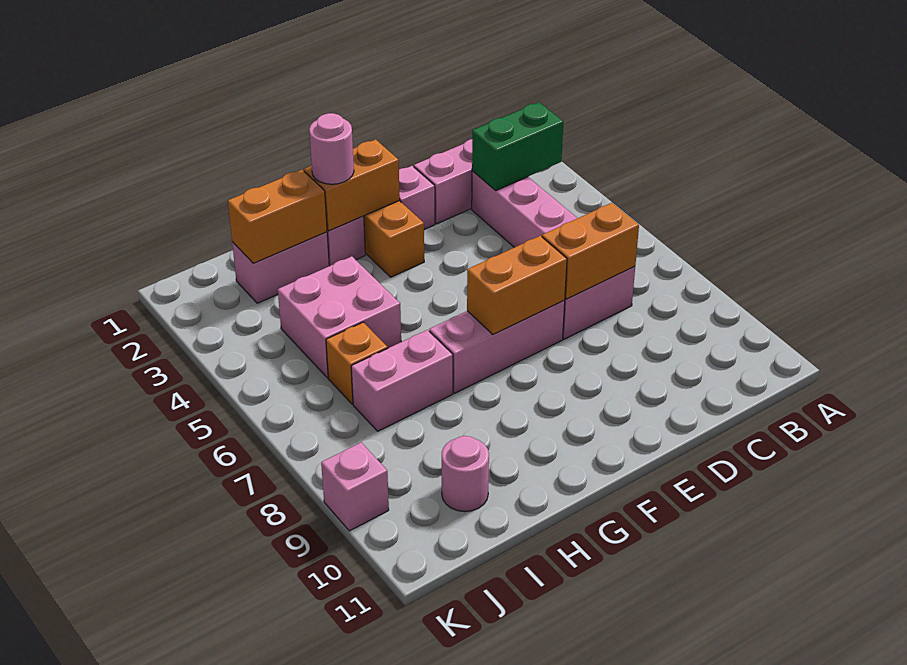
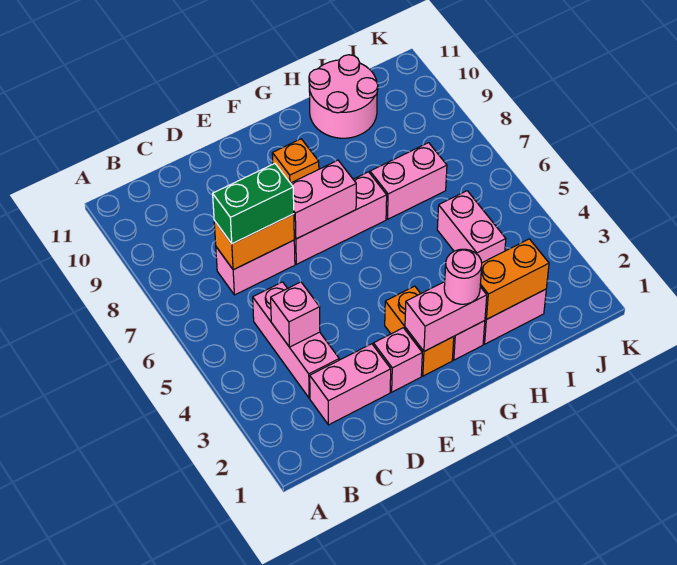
green 1x2 brick [472,102,563,191] -> green 1x2 brick moved to [213,164,294,244]
orange 1x2 brick [467,236,567,334] -> pink 1x2 brick [291,160,356,239]
orange 1x2 brick [304,139,400,231] -> pink 1x2 brick [405,282,487,351]
pink 2x2 brick [278,256,401,378] -> pink 1x2 brick [437,191,506,263]
orange 1x1 brick [326,322,388,404] -> orange 1x1 brick moved to [272,139,319,183]
pink 1x1 round brick [442,436,489,512] -> pink 2x2 round brick [309,55,378,138]
pink 1x1 brick [321,443,389,531] -> pink 1x1 brick moved to [271,282,320,347]

